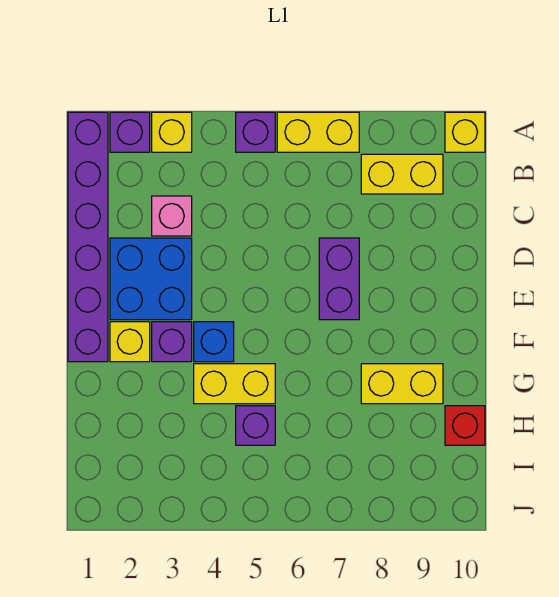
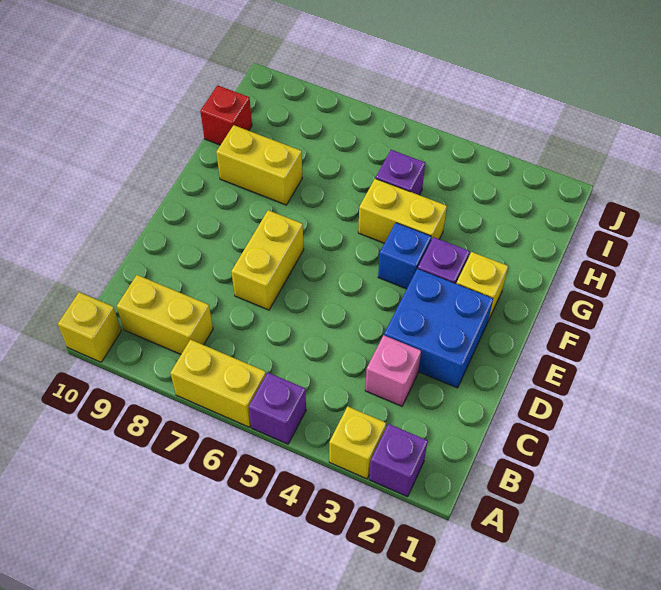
purple 1x6 brick [68,112,108,362] -> none
purple 1x2 brick [319,238,359,320] -> yellow 1x2 brick [231,210,304,310]

